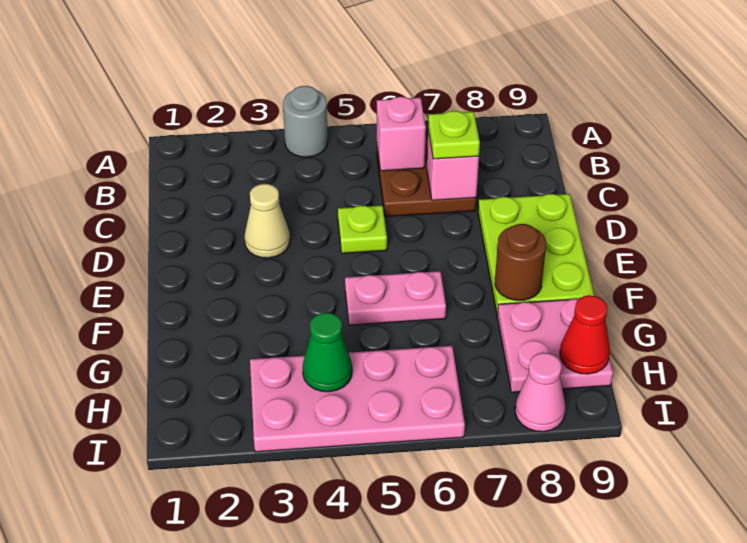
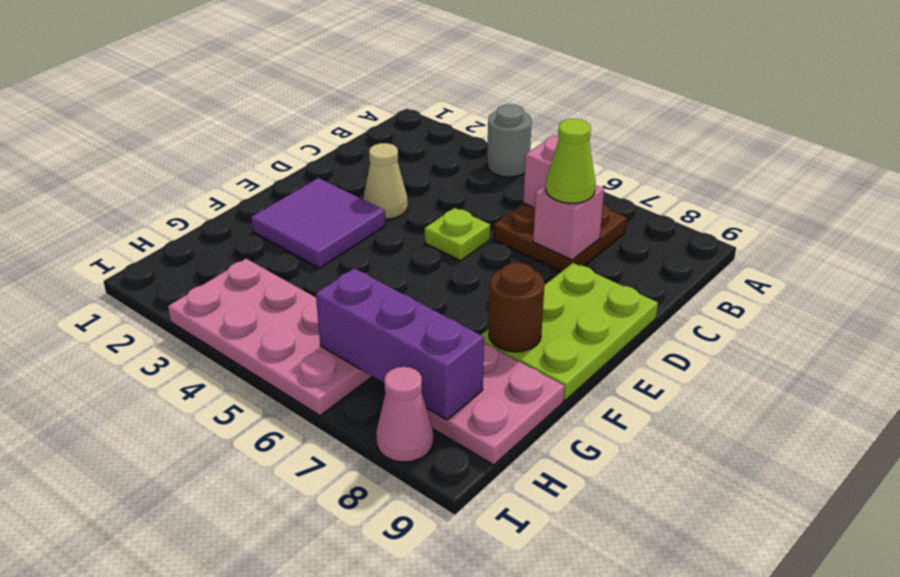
lime 1x1 plate [428,111,480,159] -> lime 1x1 cone [546,119,595,203]
none -> purple 2x2 tile [251,178,386,268]
pink 1x2 plate [345,271,446,325] -> none
green 1x1 cone [303,313,352,392] -> none
none -> purple 1x3 brick [316,268,484,420]
red 1x1 cone [560,295,610,374] -> none

